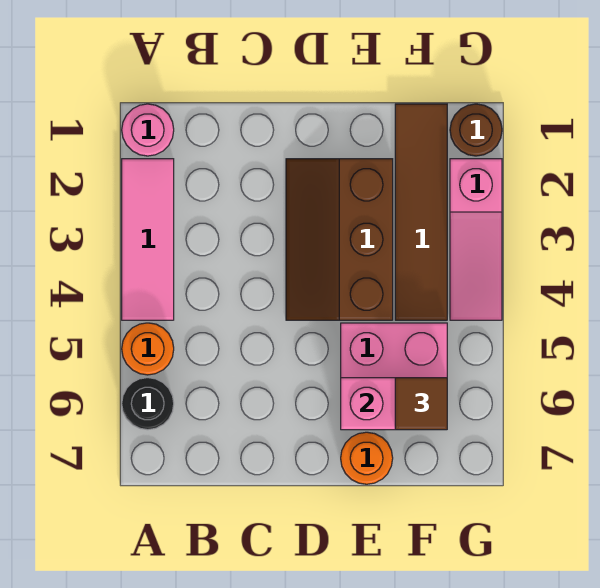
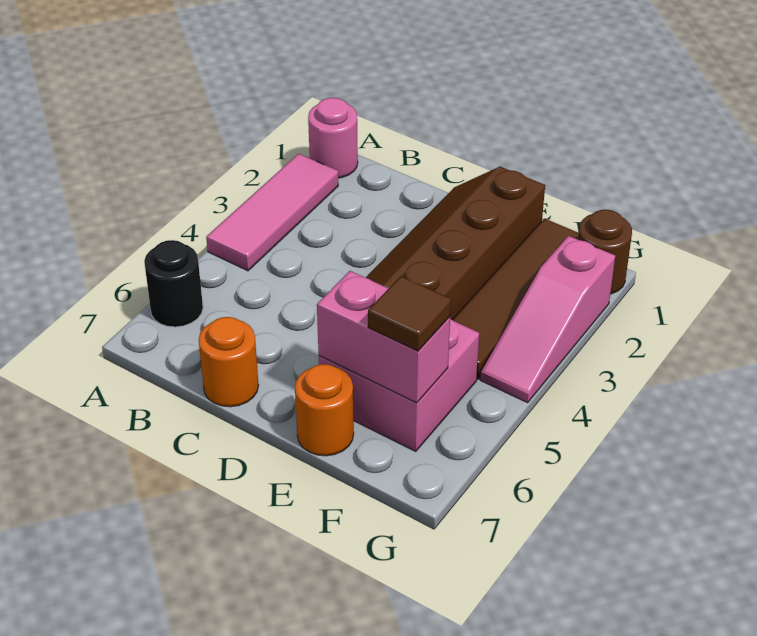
orange 1x1 round brick [122,323,174,375] -> orange 1x1 round brick moved to [199,317,259,407]
brown 2x3 slope [286,159,393,320] -> brown 2x4 slope [366,167,545,320]

